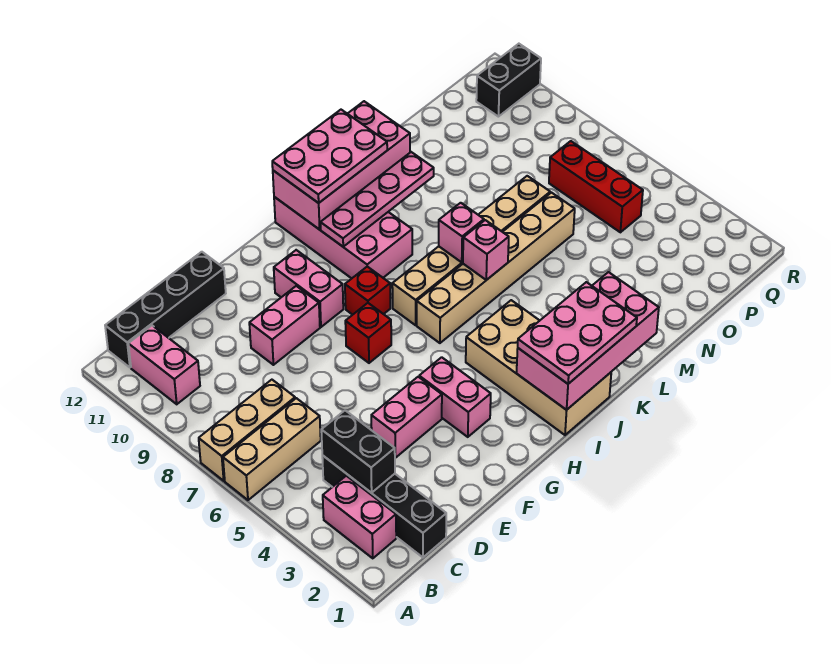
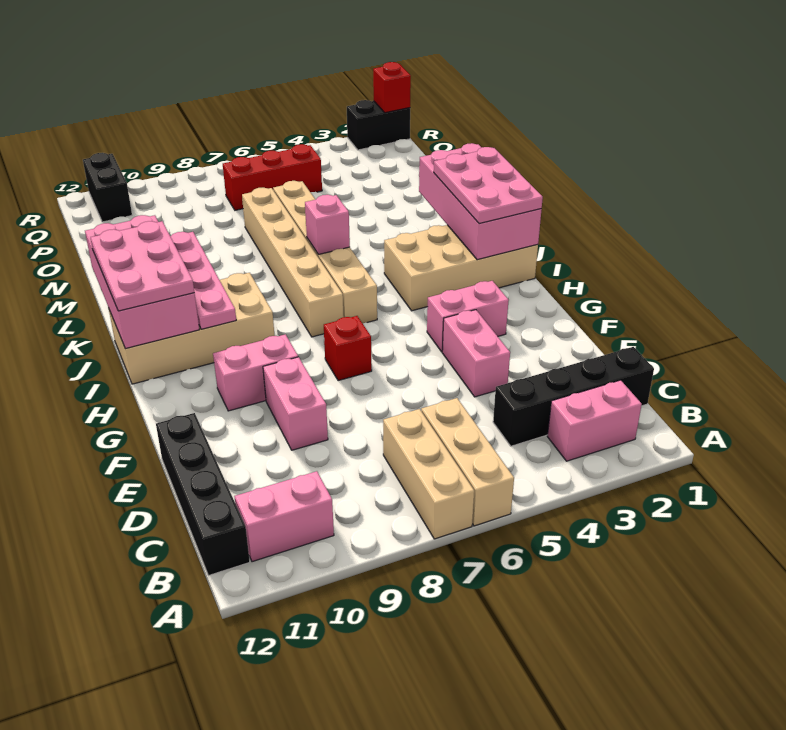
black 1x2 brick [321,410,395,493] -> black 1x2 brick moved to [347,100,410,150]
red 1x1 brick [345,267,390,315] -> red 1x1 brick moved to [373,62,411,113]
pink 2x4 brick [274,197,412,278] -> tan 2x4 brick [109,273,275,384]
pink 1x1 brick [439,203,484,262] -> none

